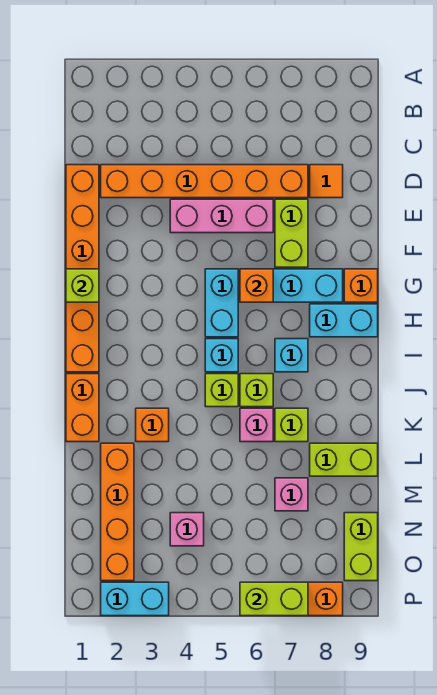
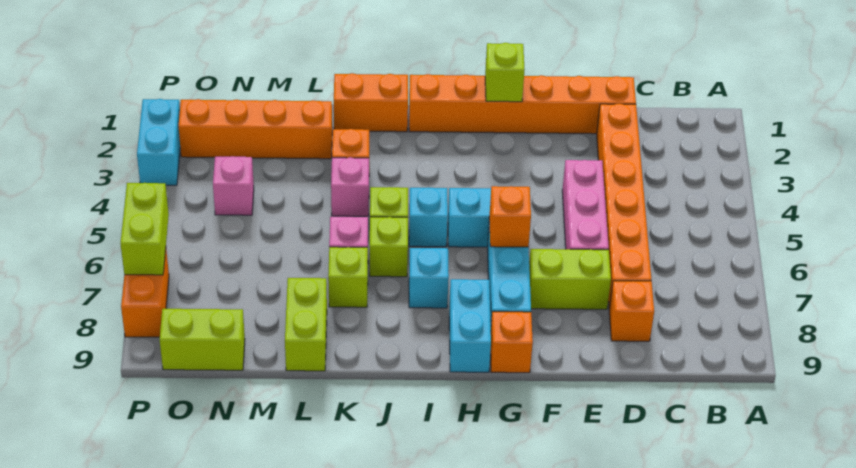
orange 1x1 tile [310,165,343,198] -> orange 1x1 brick [609,281,654,341]
pink 1x1 brick [275,478,308,511] -> pink 1x1 brick moved to [331,157,369,216]

